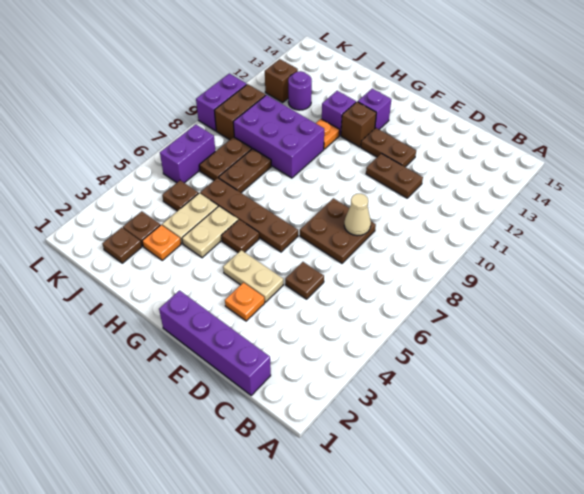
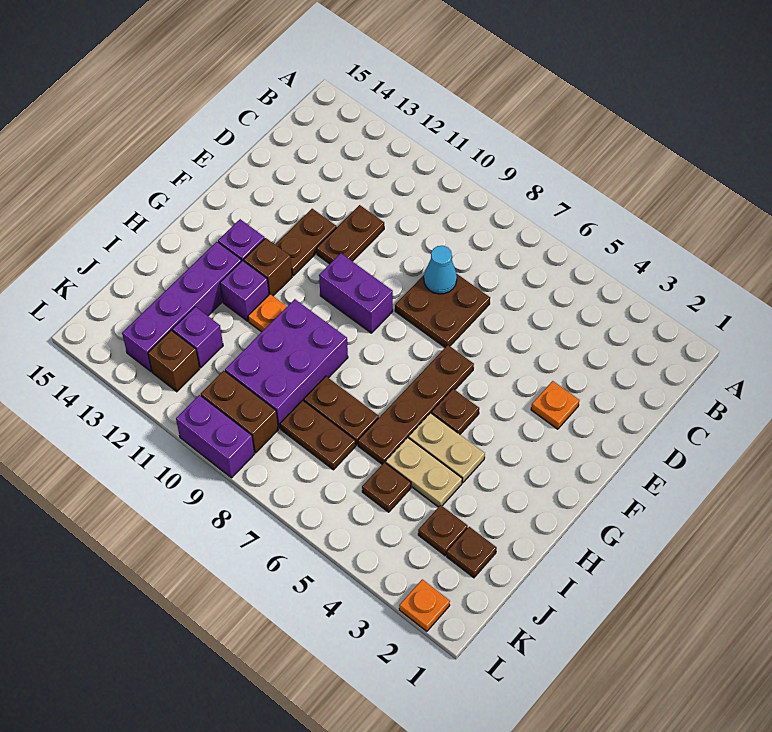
purple 1x4 brick [159,291,271,395] -> purple 1x4 brick moved to [122,242,241,372]
brown 1x1 plate [285,262,324,299] -> none
tan 1x1 cone [344,194,371,236] -> cyan 1x1 cone [424,246,457,294]
tan 1x2 plate [223,250,283,302] -> none
orange 1x1 plate [142,225,181,260] -> orange 1x1 plate moved to [399,579,450,631]
purple 1x1 round brick [288,71,312,110] -> purple 1x1 brick [172,307,223,368]
purple 1x2 brick [160,124,215,183] -> purple 1x2 brick moved to [319,253,393,333]

